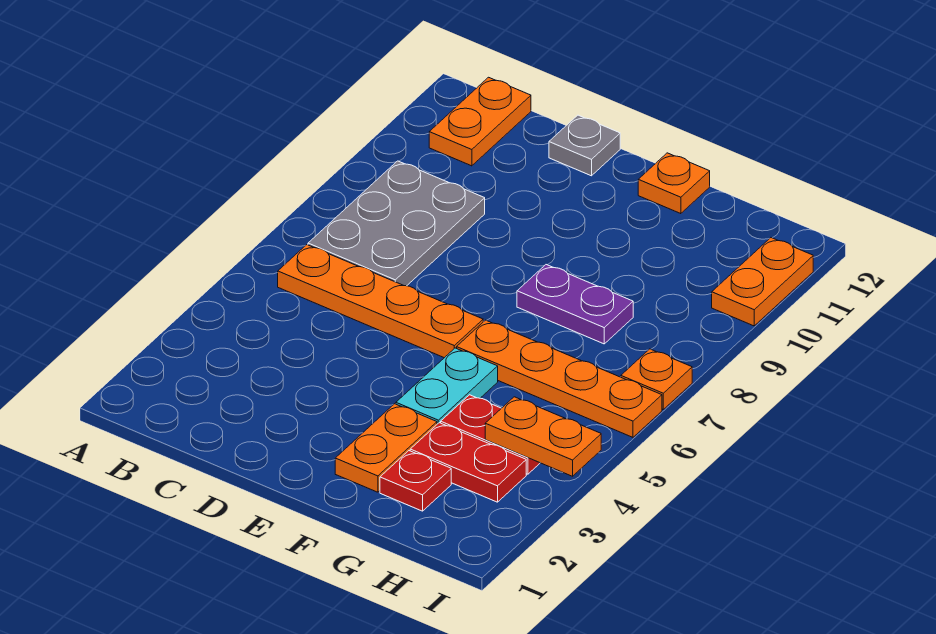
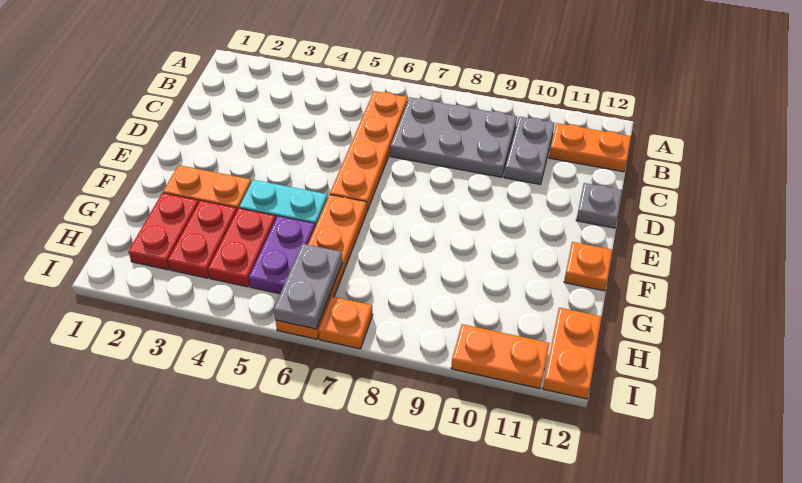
none -> grey 1x2 plate [504,117,554,184]
purple 1x2 plate [517,265,633,344] -> purple 1x2 plate moved to [249,216,315,294]
red 1x1 plate [380,451,451,511] -> red 1x2 plate [128,193,199,270]
orange 1x2 plate [485,397,601,476] -> orange 1x2 plate moved to [543,308,602,399]
none -> grey 1x2 plate [274,244,342,329]

